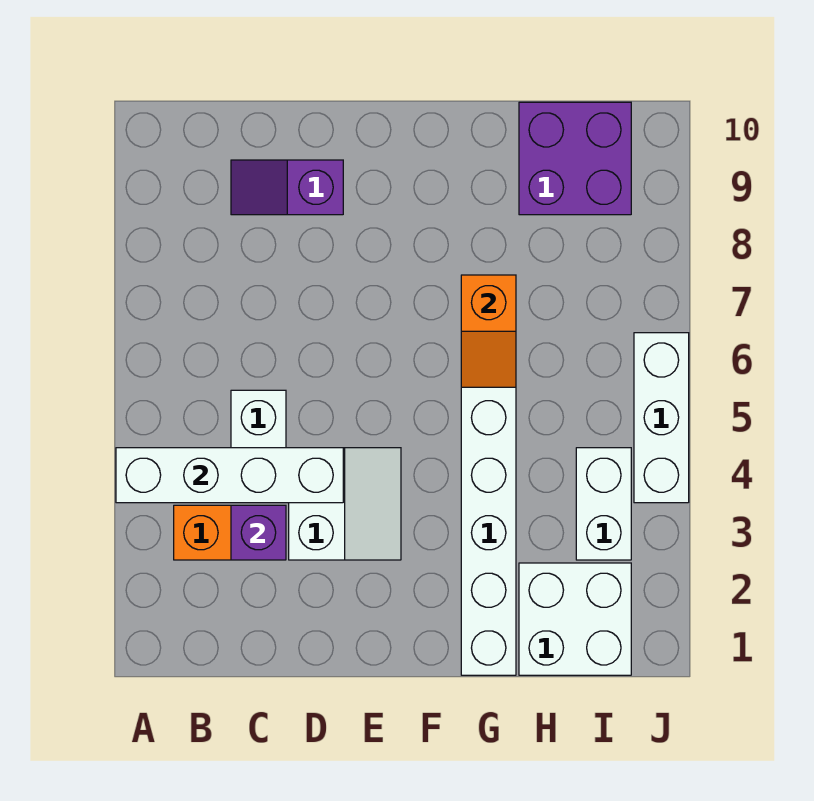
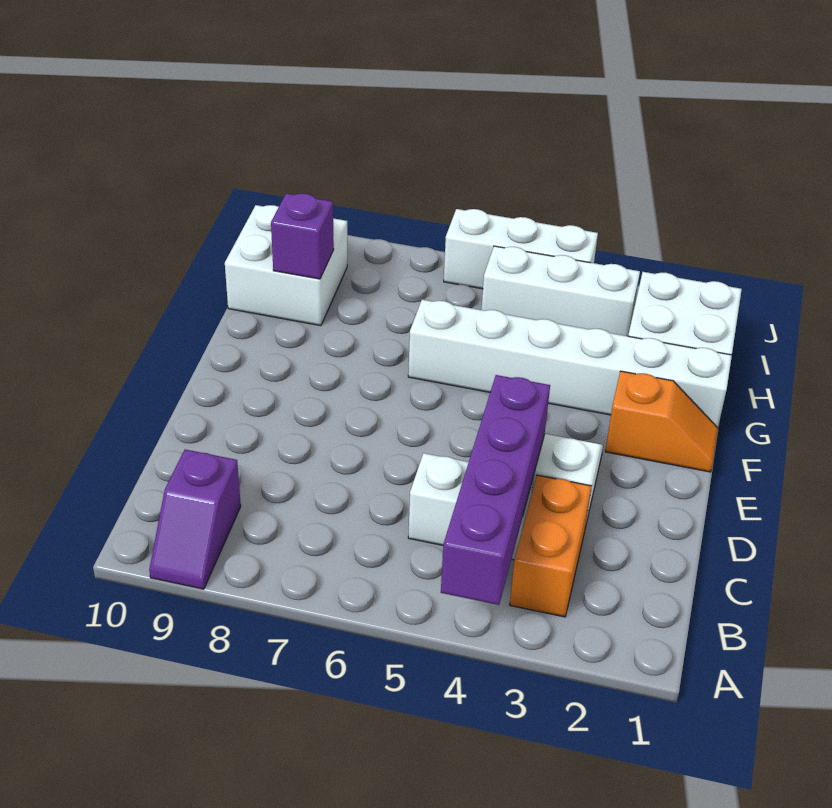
white 1x4 brick [116,448,343,503] -> purple 1x4 brick [441,375,550,605]
purple 1x1 brick [231,505,286,560] -> purple 1x1 brick moved to [271,193,334,279]
purple 1x2 slope [231,160,343,215] -> purple 1x2 slope moved to [149,450,241,589]
orange 1x2 slope [461,275,516,387] -> orange 1x2 slope moved to [605,371,718,472]
purple 2x2 brick [519,102,631,215] -> white 2x2 brick [225,205,347,326]
white 1x2 brick [576,448,631,560] -> white 1x3 brick [481,246,640,336]

